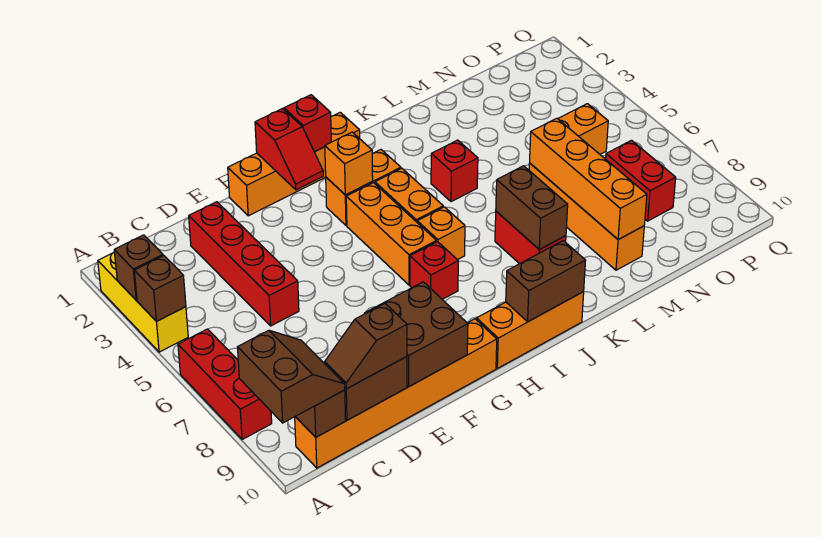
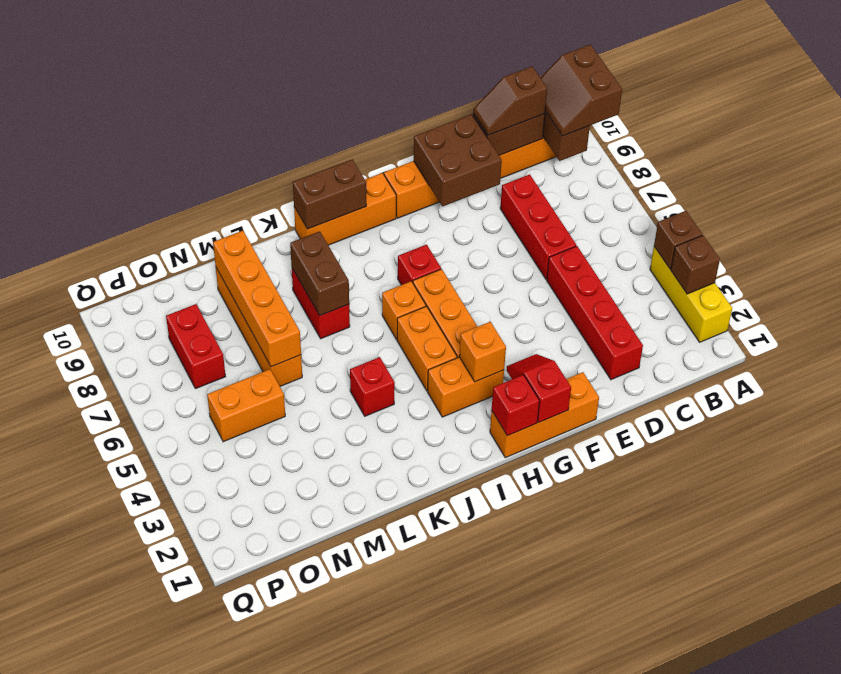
red 1x3 brick [178,329,272,440] -> red 1x3 brick moved to [500,174,576,279]
brown 1x2 slope [325,304,407,389] -> brown 1x2 slope turned to [473,66,547,135]
orange 1x4 brick [228,112,360,216] -> orange 1x3 brick [490,372,599,458]

